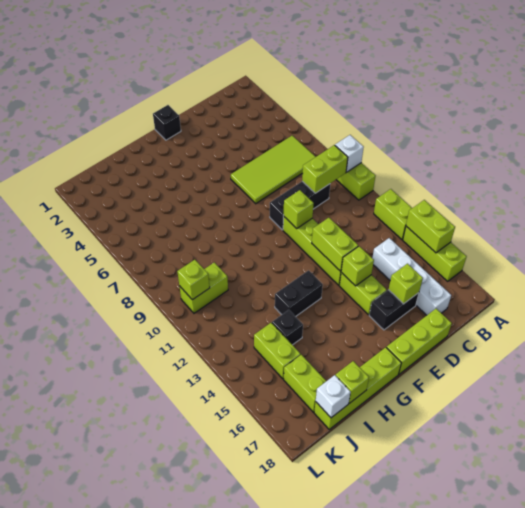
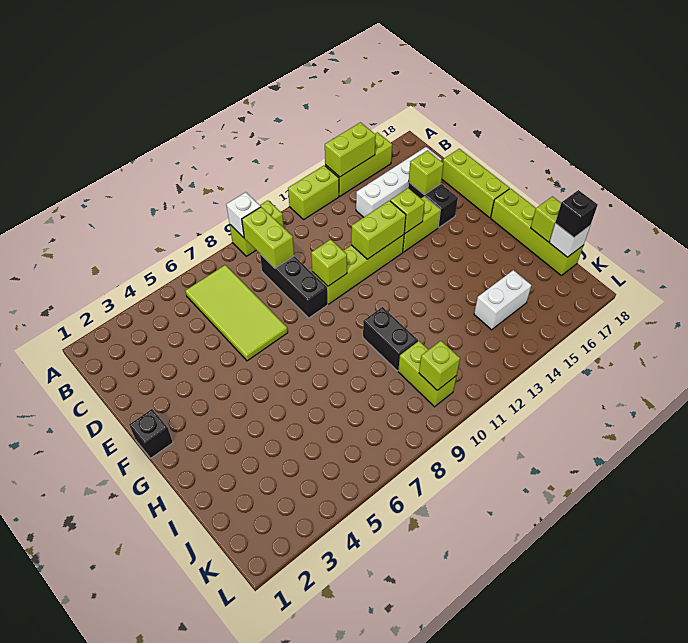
black 1x2 brick [275,270,323,317] -> black 1x2 brick moved to [363,307,418,371]
black 1x1 brick [272,310,303,345] -> black 1x1 brick moved to [555,190,598,237]
lime 1x2 brick [254,323,301,379] -> white 1x2 brick [474,270,531,330]
lime 1x2 brick [284,355,326,412] -> none

